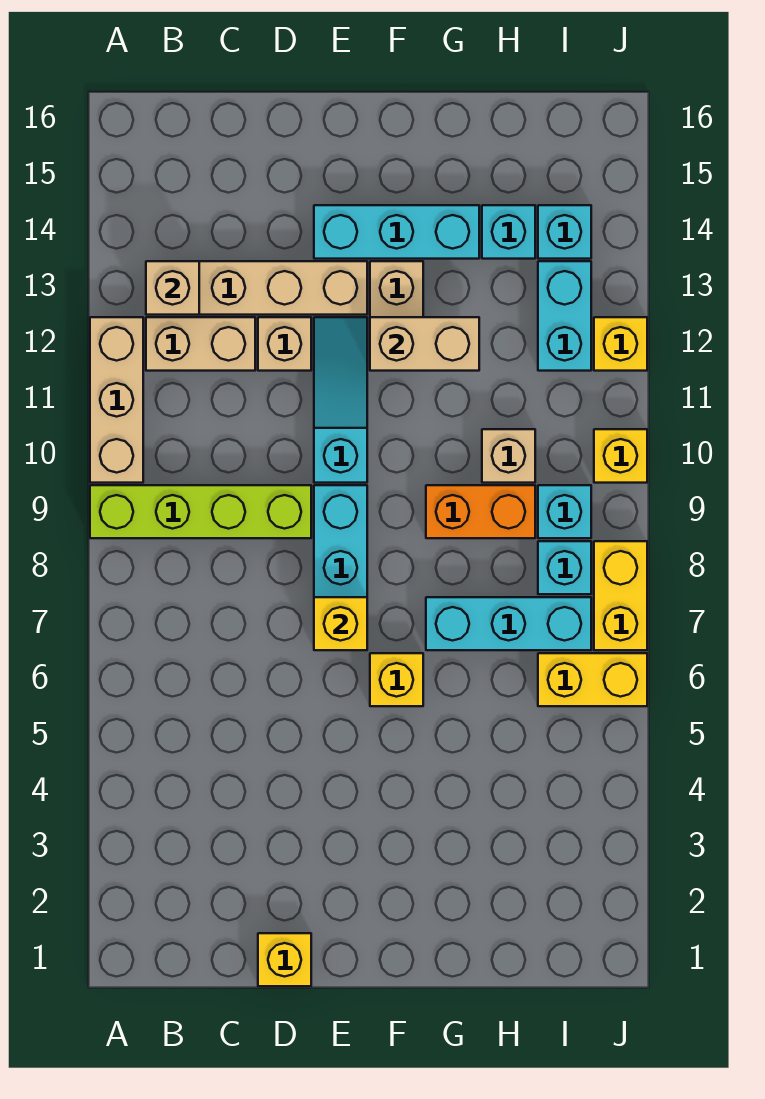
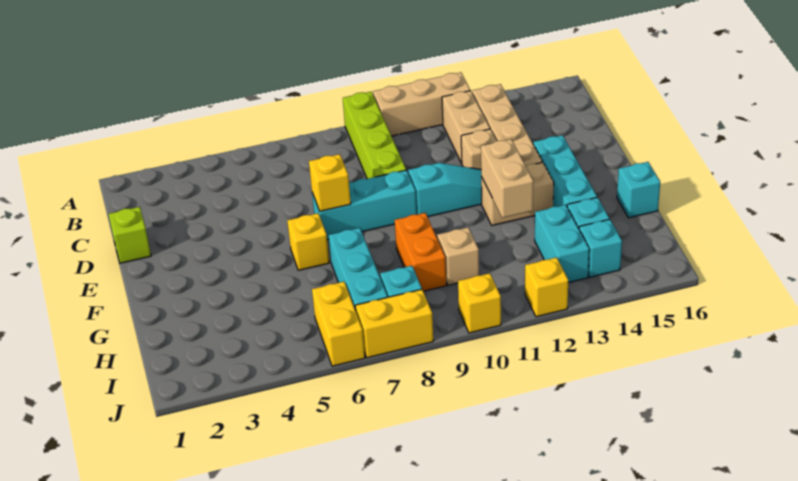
tan 1x1 brick [146,261,199,315] -> none
yellow 1x1 brick [258,933,311,986] -> lime 1x1 brick [109,207,151,263]
cyan 1x1 brick [538,485,591,538] -> cyan 1x1 brick moved to [617,162,660,218]
cyan 1x2 brick [538,261,591,371] -> cyan 1x2 brick turned to [535,205,589,283]

